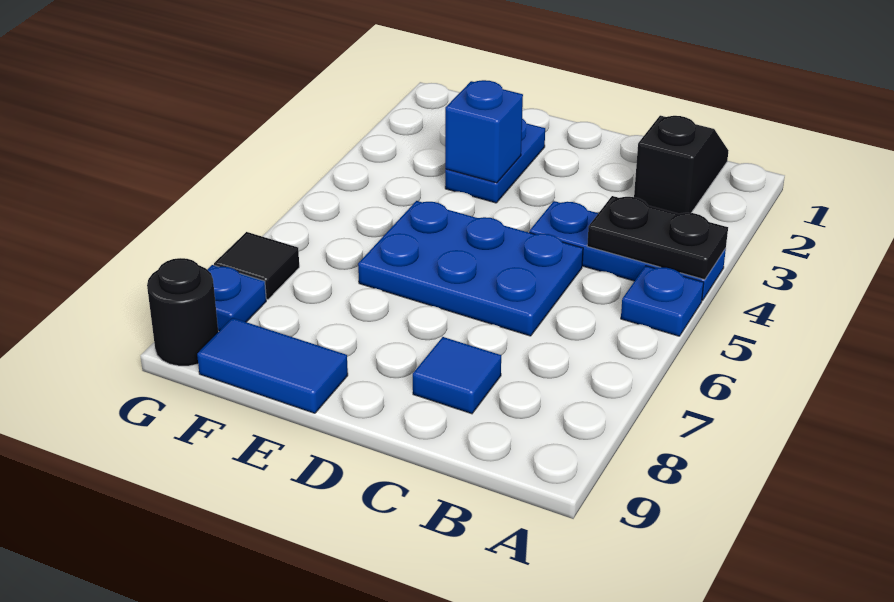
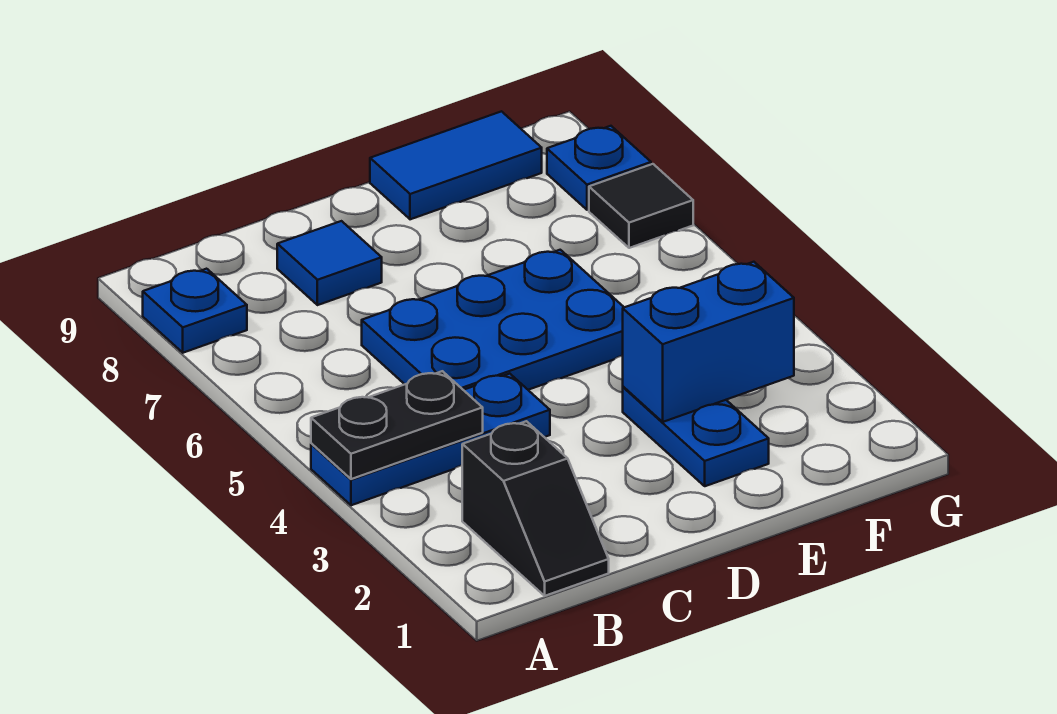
blue 1x1 plate [621,266,704,336] -> blue 1x1 plate moved to [143,269,247,353]
blue 1x1 brick [445,80,523,183] -> blue 1x2 brick [623,262,794,422]
black 1x1 round brick [147,258,218,366] -> none

